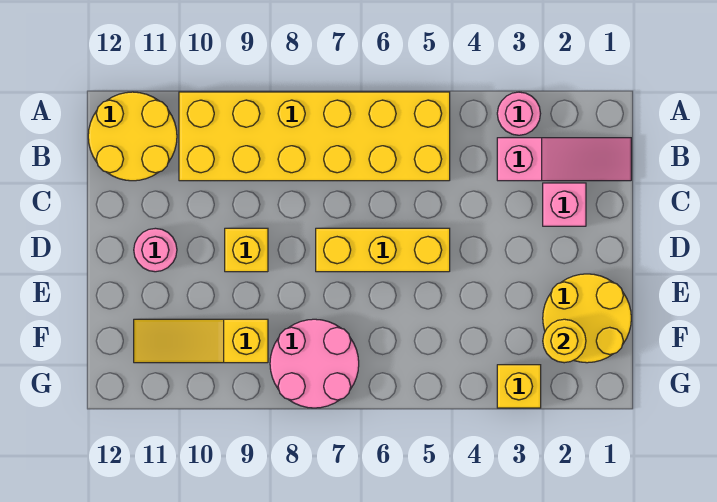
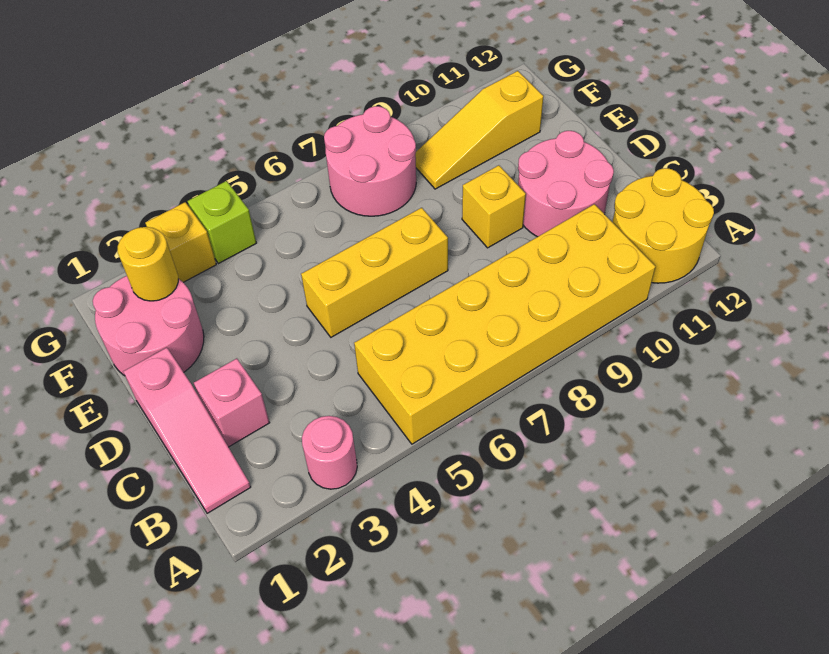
pink 1x3 slope [497,138,631,181] -> pink 1x3 slope turned to [123,348,251,513]
pink 1x1 round brick [134,228,177,272] -> pink 2x2 round brick [518,131,614,237]
yellow 2x2 round brick [543,274,631,363] -> pink 2x2 round brick [93,276,204,376]
yellow 1x3 slope [134,319,268,363] -> yellow 1x3 slope turned to [415,71,543,189]
none -> lime 1x1 brick [188,181,256,264]

